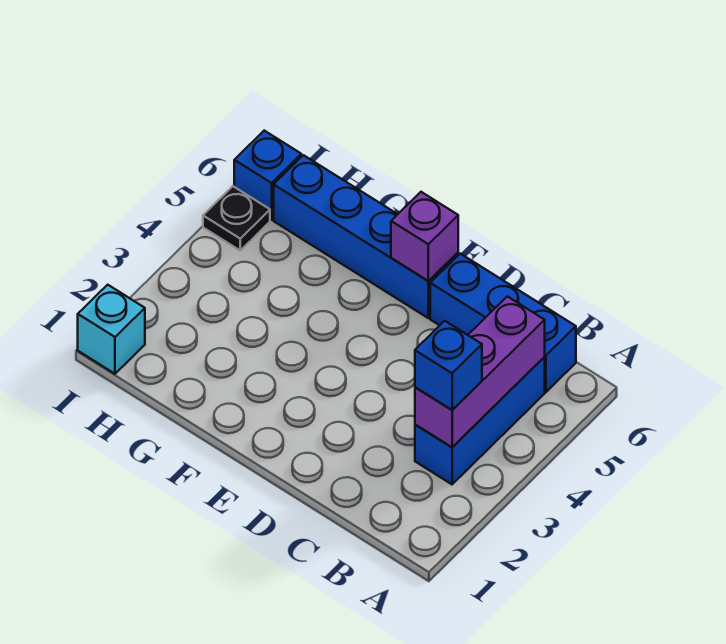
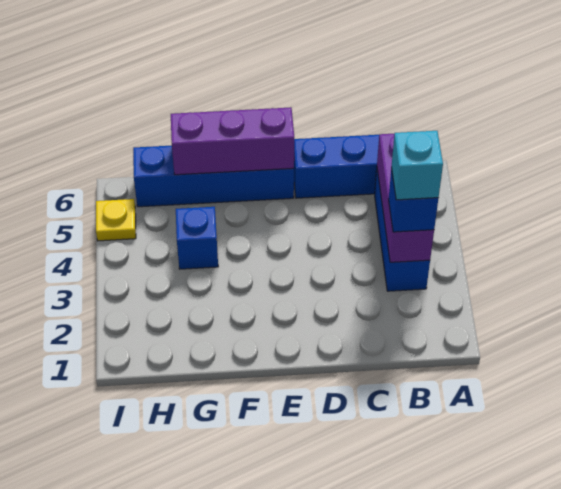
purple 1x1 brick [391,192,458,281] -> purple 1x3 brick [171,107,294,175]
cyan 1x1 brick [78,285,145,374] -> cyan 1x1 brick moved to [391,131,443,200]
black 1x1 plate [203,186,270,250] -> yellow 1x1 plate [96,199,136,241]
blue 1x1 brick [234,131,301,220] -> blue 1x1 brick moved to [176,207,218,269]

